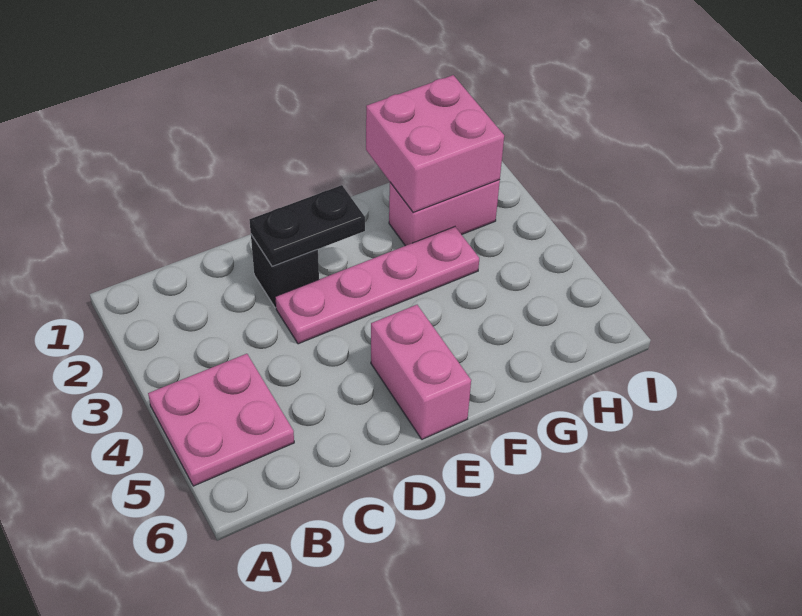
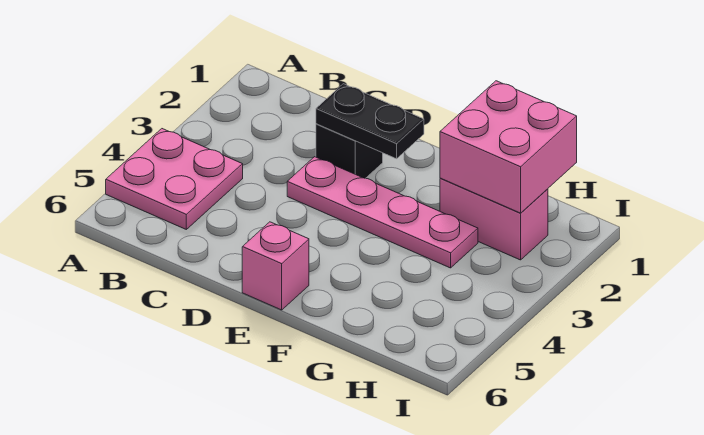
pink 1x2 brick [371,305,471,439] -> pink 1x1 brick [242,222,309,310]

